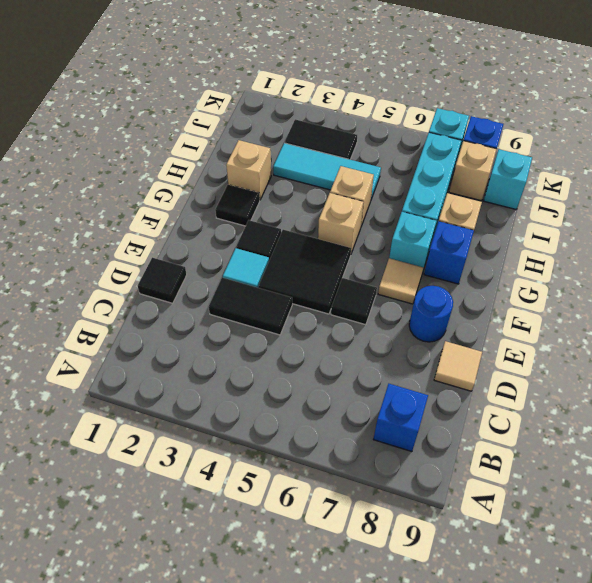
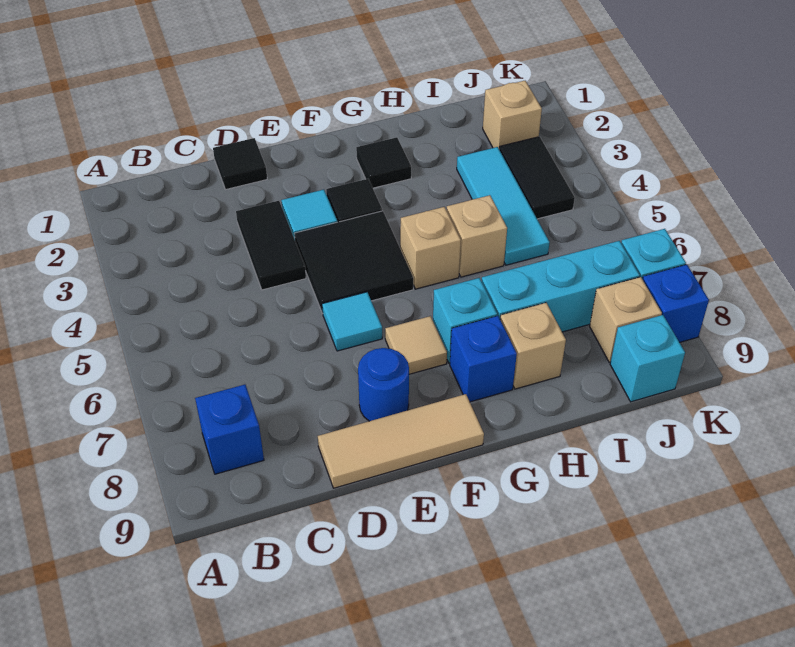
tan 1x1 tile [434,341,482,391] -> tan 1x3 tile [318,394,484,488]
black 1x1 tile [331,278,377,325] -> cyan 1x1 tile [322,292,382,351]
tan 1x1 brick [226,140,271,199] -> tan 1x1 brick moved to [483,81,542,149]

